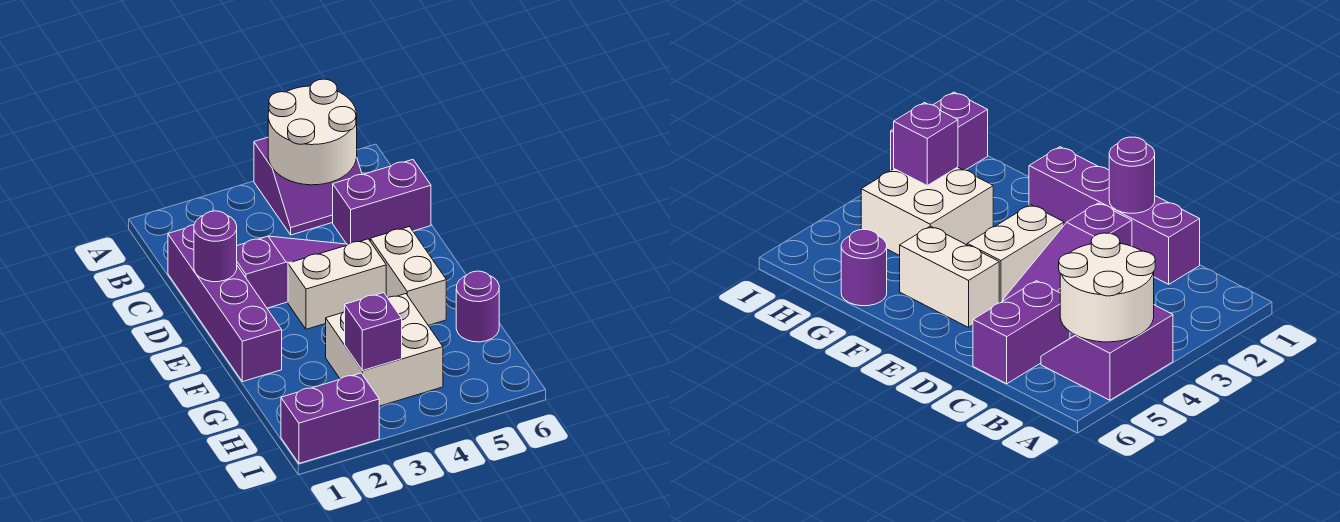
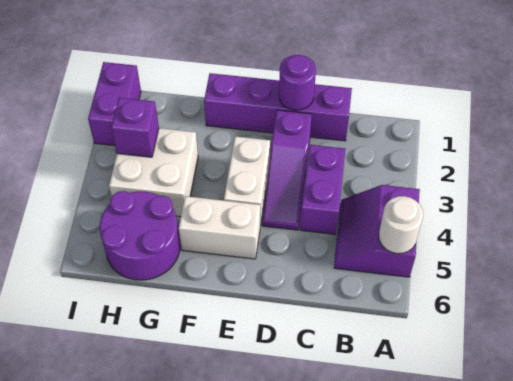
white 2x2 round brick [268,79,357,185] -> white 1x1 round brick [379,196,423,254]
purple 1x2 brick [333,160,431,244] -> purple 1x2 brick moved to [300,145,345,234]
purple 1x1 round brick [456,271,499,342] -> purple 2x2 round brick [100,191,180,280]

